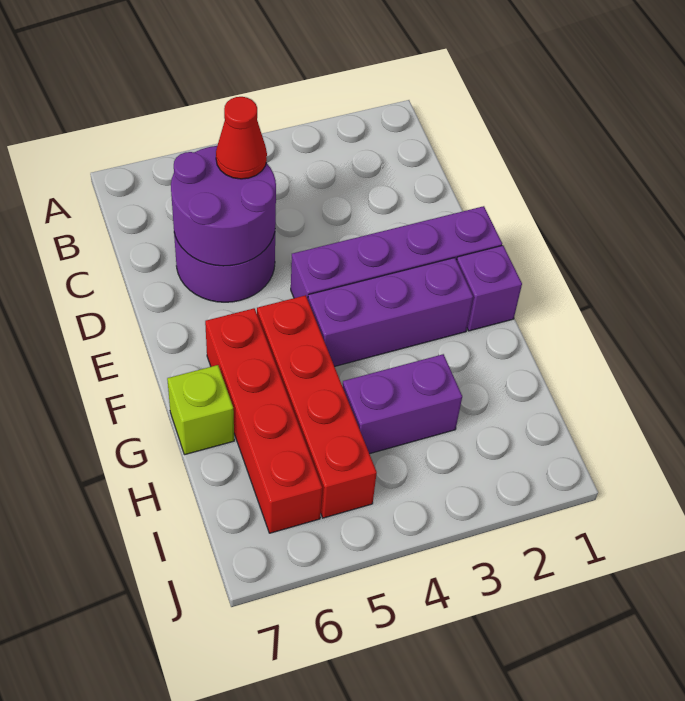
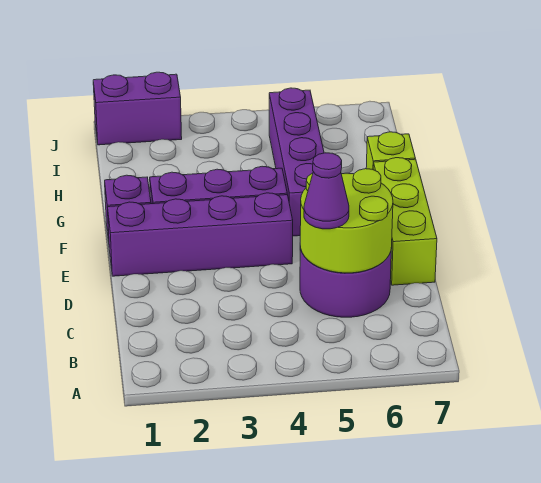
purple 2x2 round brick [171,146,276,266] -> lime 2x2 round brick [300,169,393,273]
red 1x1 cone [216,97,267,179] -> purple 1x1 cone [304,153,349,229]
none -> lime 1x3 brick [373,158,437,285]
red 1x4 brick [257,295,377,518] -> purple 1x4 brick [269,88,324,236]
red 1x4 brick [205,308,322,533] -> none
purple 1x2 brick [343,354,462,454] -> purple 1x2 brick moved to [93,72,182,145]

